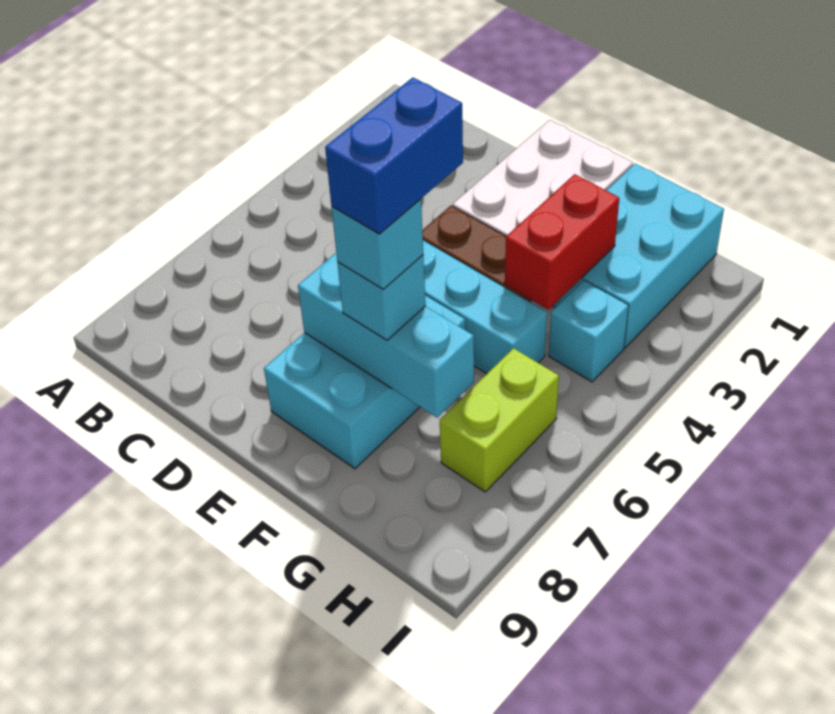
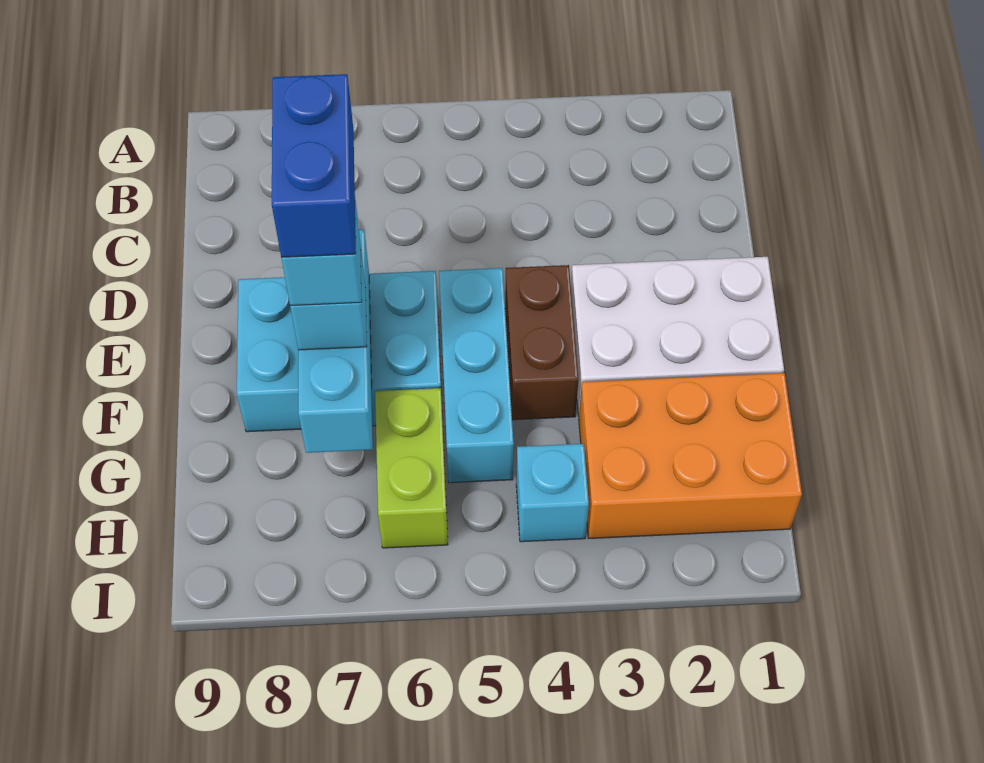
blue 1x2 brick [325,78,463,234] -> blue 1x2 brick turned to [272,74,356,257]
cyan 2x3 brick [553,164,724,348] -> orange 2x3 brick [579,373,802,538]
red 1x2 brick [505,174,619,310] -> none
lime 1x2 brick [440,348,559,492] -> lime 1x2 brick turned to [375,388,448,548]

